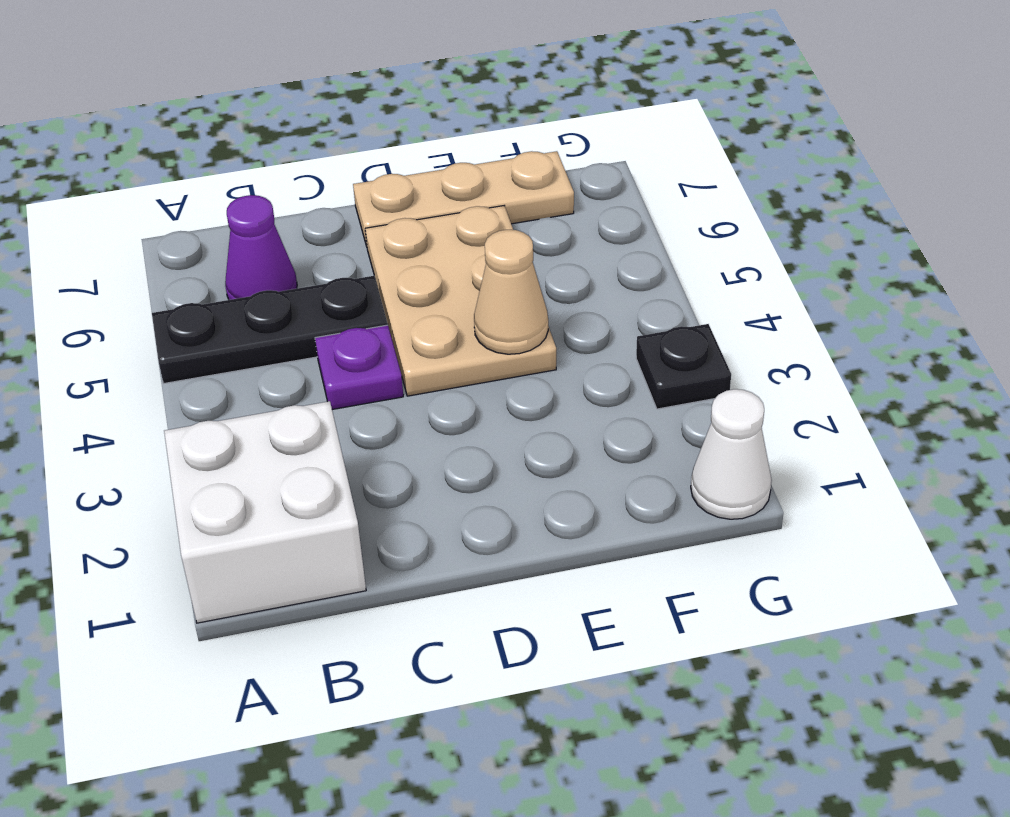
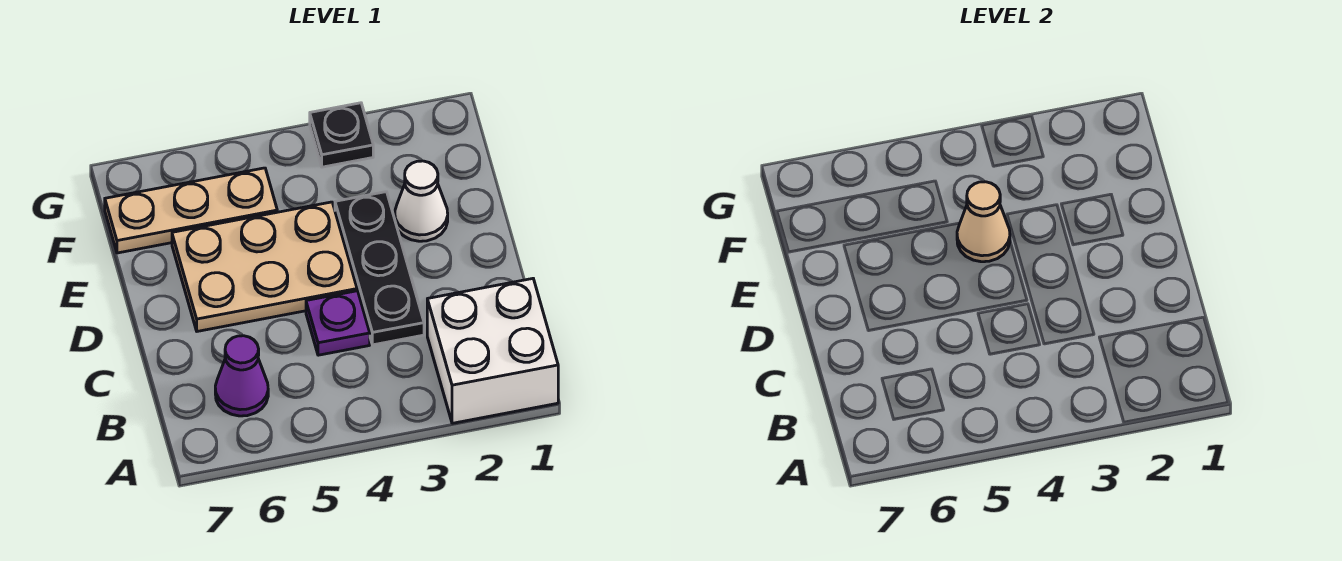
black 1x3 plate [152,276,387,383] -> black 1x3 plate moved to [335,192,424,345]
tan 1x3 plate [353,151,574,246] -> tan 1x3 plate turned to [105,168,277,253]
white 1x1 cone [691,389,772,519] -> white 1x1 cone moved to [395,161,448,241]

